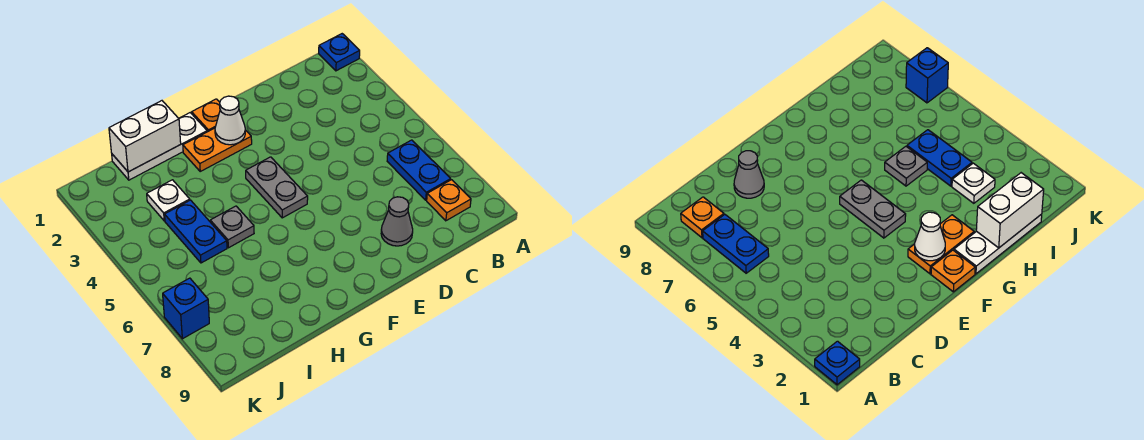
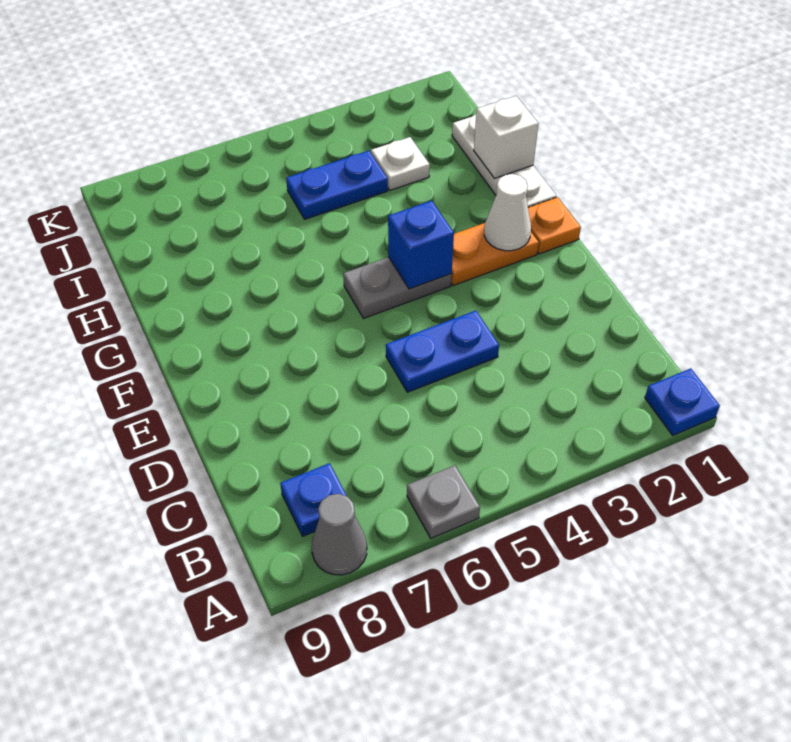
blue 1x2 plate [387,140,451,200] -> blue 1x2 plate moved to [386,311,499,392]
orange 1x1 plate [427,180,471,221] -> blue 1x1 plate [280,463,347,536]
grey 1x1 cone [381,197,413,246] -> grey 1x1 cone moved to [312,494,367,575]
orange 1x2 plate [183,128,252,171] -> orange 1x2 plate turned to [451,223,539,286]
white 1x2 brick [109,101,181,172] -> white 1x1 brick [474,96,539,178]
grey 1x1 plate [210,206,254,248] -> grey 1x1 plate moved to [407,465,480,538]
blue 1x1 brick [163,278,209,339] -> blue 1x1 brick moved to [388,201,454,289]

